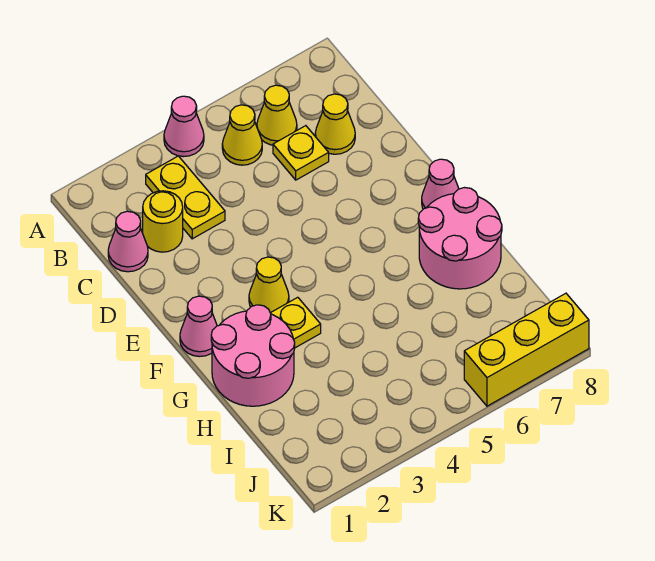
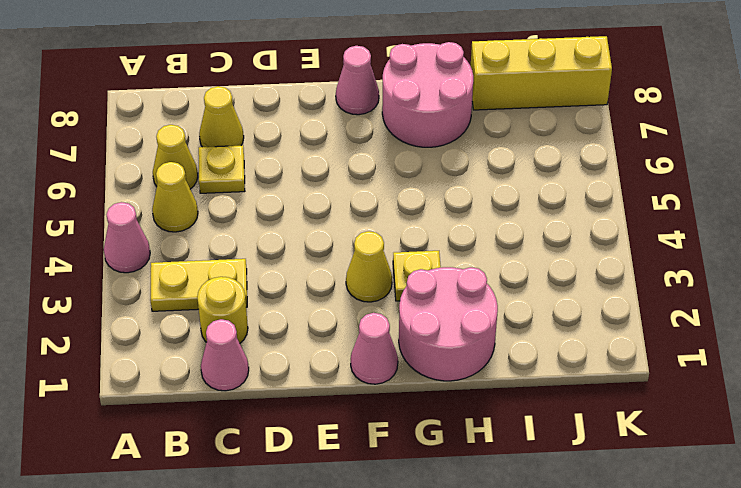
yellow 1x3 brick [464,293,589,406] -> yellow 1x3 brick turned to [471,36,612,110]

